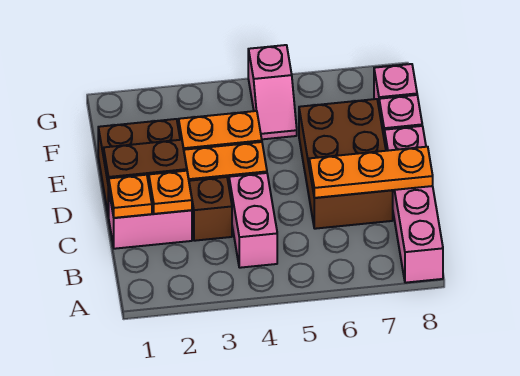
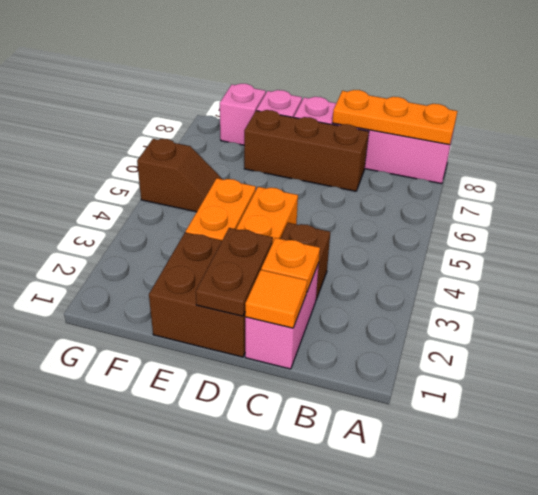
pink 1x2 brick [229,173,277,268] -> none
orange 1x1 plate [108,175,152,218] -> orange 1x1 tile [245,270,307,328]
brown 2x3 brick [299,99,393,229] -> brown 1x3 brick [244,110,369,191]
orange 1x3 plate [309,147,433,198] -> orange 1x3 plate turned to [332,90,457,145]
pink 1x2 slope [248,45,297,139] -> brown 1x2 slope [137,139,222,212]

